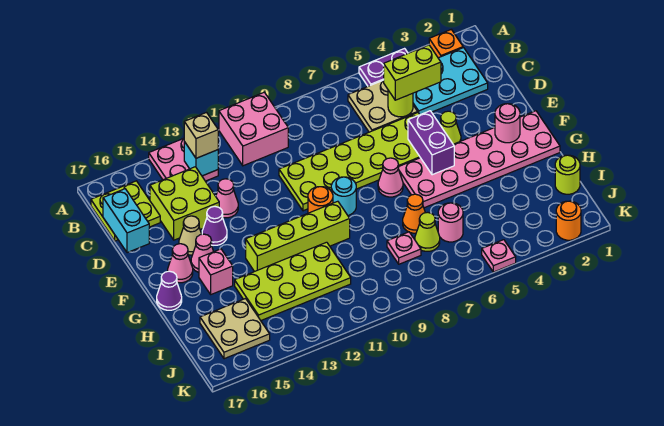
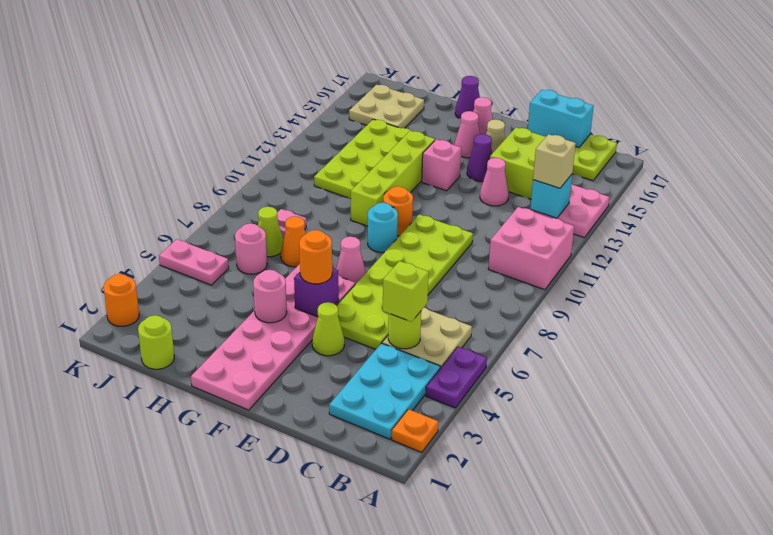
lime 1x2 brick [384,45,441,100] -> lime 1x1 brick [383,261,429,322]
purple 1x2 brick [408,111,454,175] -> purple 1x1 brick [294,268,339,317]
pink 1x1 round brick [495,104,520,143] -> pink 1x1 round brick moved to [253,270,287,323]
none -> orange 1x1 round brick [299,230,332,284]
pink 1x1 brick [199,249,233,294] -> pink 1x1 brick moved to [422,139,461,191]
pink 1x1 plate [482,240,516,272] -> pink 1x2 plate [159,239,229,285]

